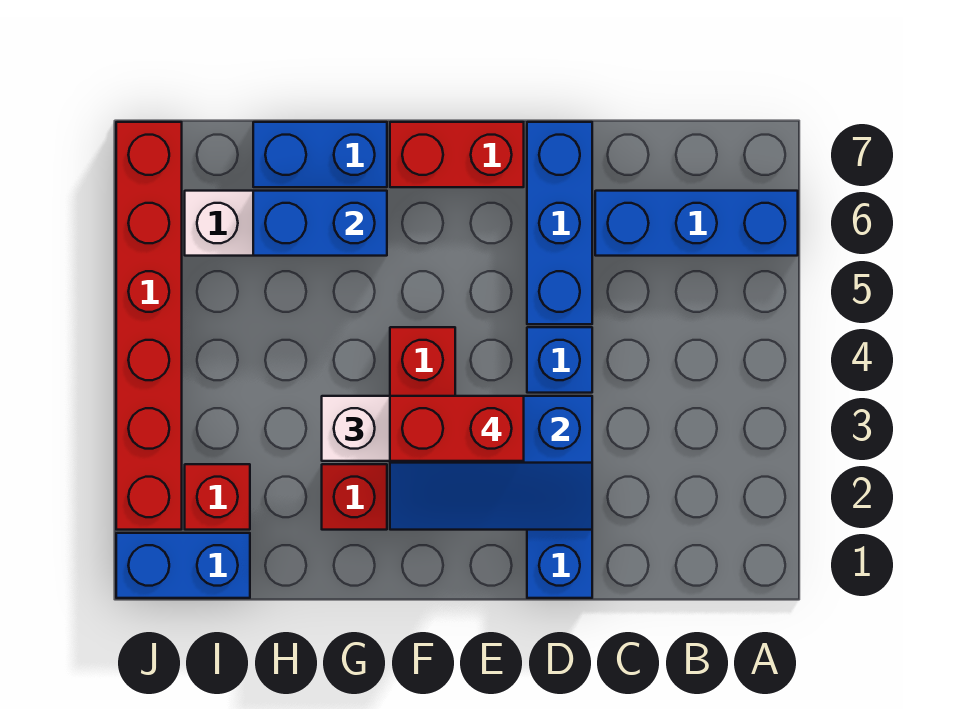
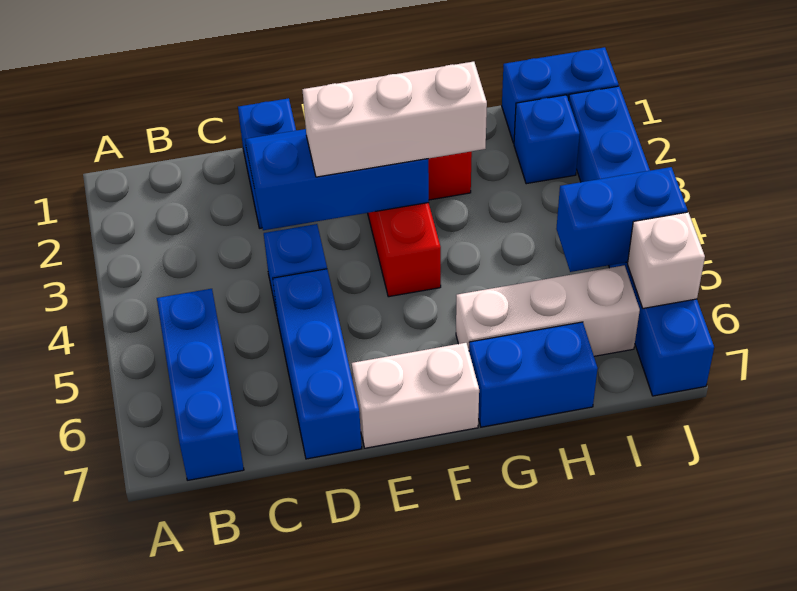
blue 1x3 brick [595,191,798,256] -> blue 1x3 brick turned to [157,289,244,480]
red 1x2 brick [390,396,524,461] -> none
red 1x2 brick [390,122,524,187] -> white 1x2 brick [352,343,479,448]
blue 1x2 brick [253,191,387,256] -> blue 1x2 brick moved to [556,167,688,272]
red 1x1 brick [185,464,250,530] -> blue 1x1 brick [514,95,580,184]
red 1x6 brick [116,122,182,530] -> blue 1x6 brick [569,86,714,396]
none -> white 1x1 brick [628,212,705,308]

